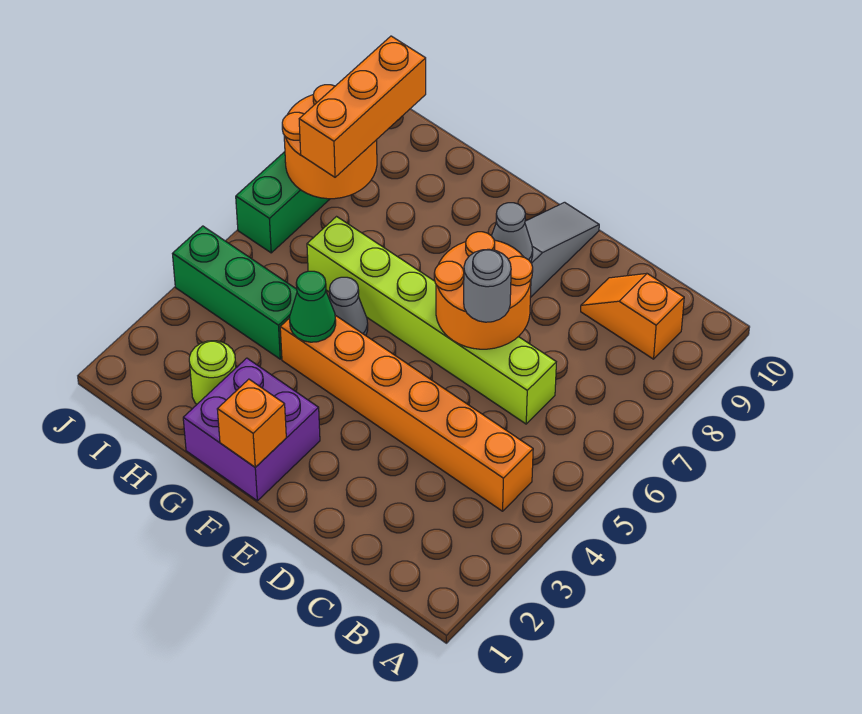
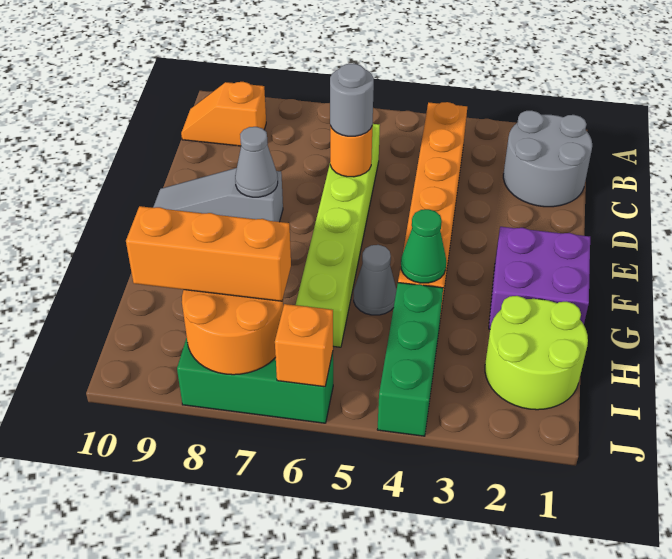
none -> grey 2x2 round brick [503,110,592,207]
orange 1x2 slope [581,273,684,359] -> orange 1x2 slope turned to [181,82,266,146]
orange 2x2 round brick [434,232,533,349] -> orange 1x1 round brick [330,126,372,177]
orange 1x1 brick [217,379,286,467] -> orange 1x1 brick moved to [275,304,333,387]
lime 1x1 round brick [189,341,236,404] -> lime 2x2 round brick [485,296,588,410]

